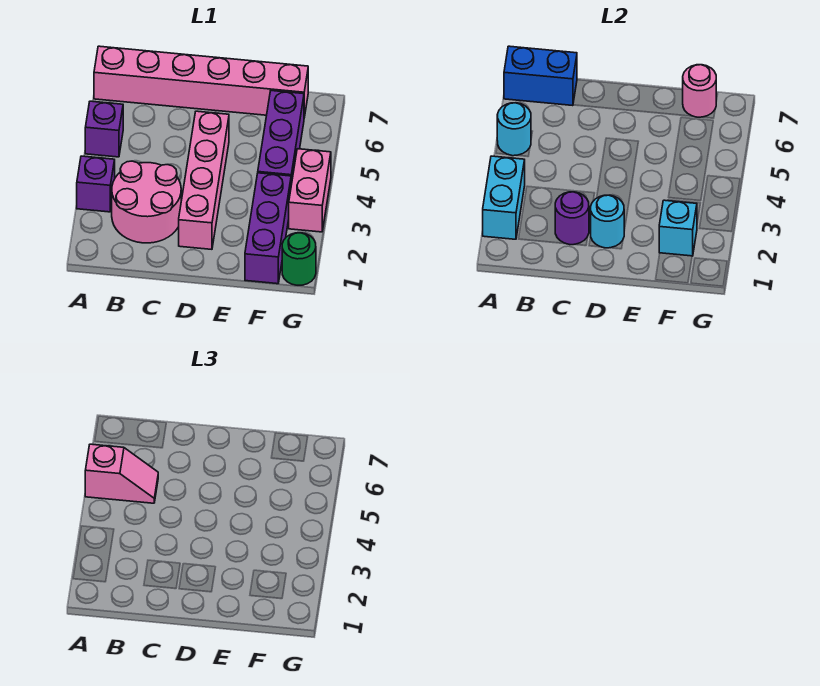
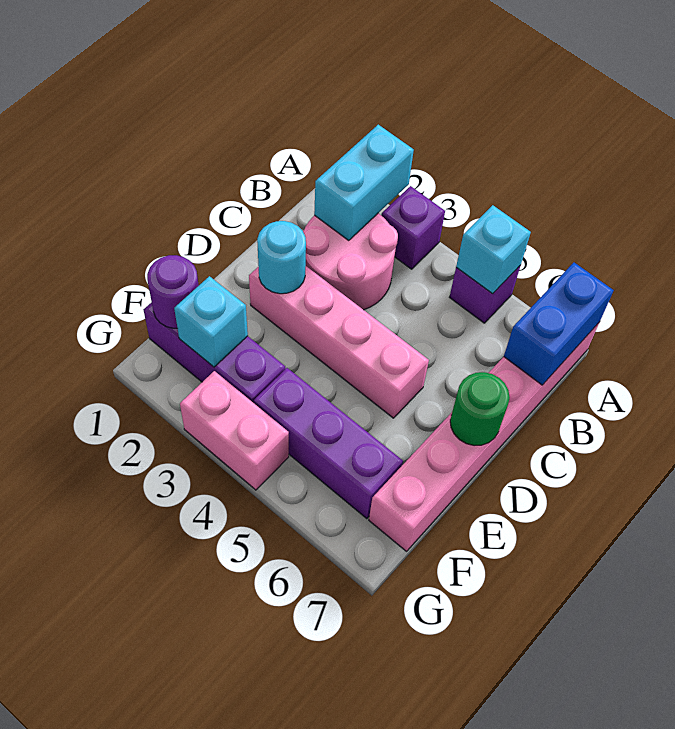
cyan 1x2 brick [483,156,525,239] -> cyan 1x2 brick turned to [314,125,414,240]
cyan 1x1 round brick [497,103,531,156] -> cyan 1x1 brick [456,205,531,294]
pink 1x2 slope [85,444,158,503] -> none
purple 1x1 round brick [555,192,589,245] -> purple 1x1 round brick moved to [147,255,199,328]
pink 1x1 round brick [683,65,716,117] -> none
green 1x1 round brick [282,233,316,285] -> green 1x1 round brick moved to [450,372,510,446]

